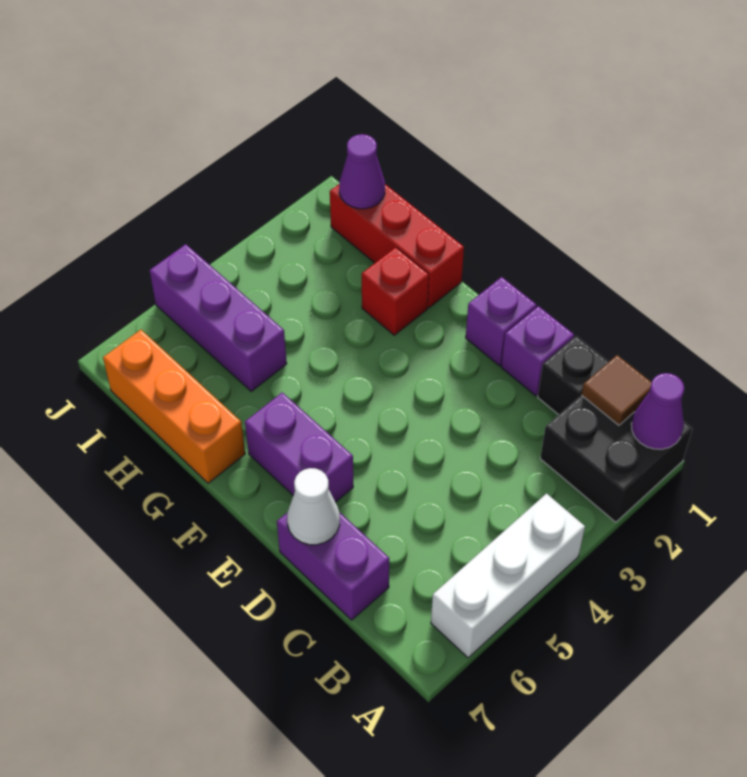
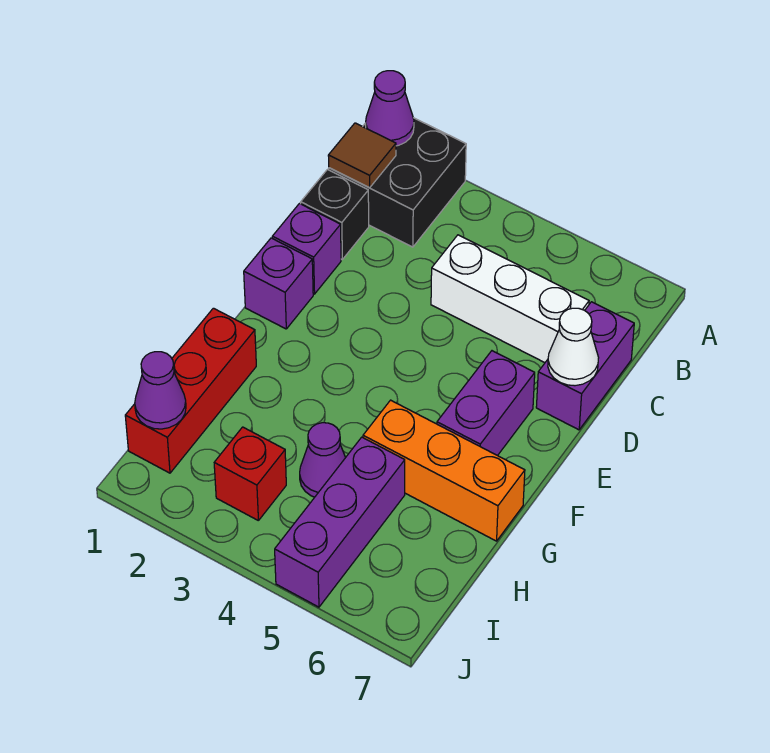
white 1x3 brick [431,494,585,658] -> white 1x3 brick moved to [431,235,589,363]
red 1x1 brick [362,247,429,335] -> red 1x1 brick moved to [214,427,286,520]
orange 1x3 brick [103,330,245,483] -> orange 1x3 brick turned to [363,400,525,541]
none -> purple 1x1 cone [300,423,346,497]

